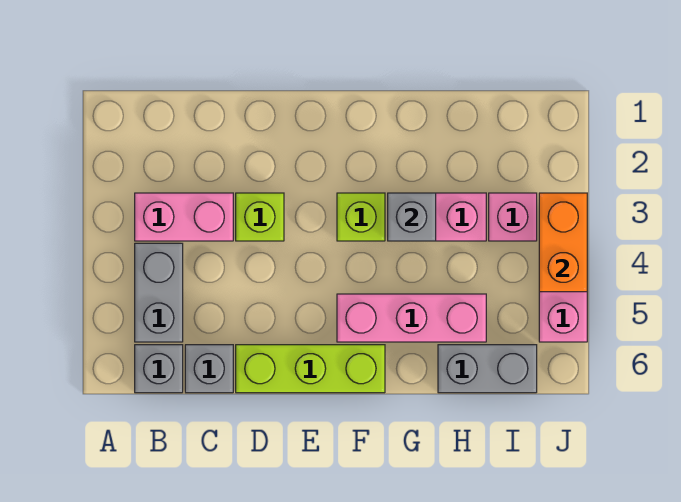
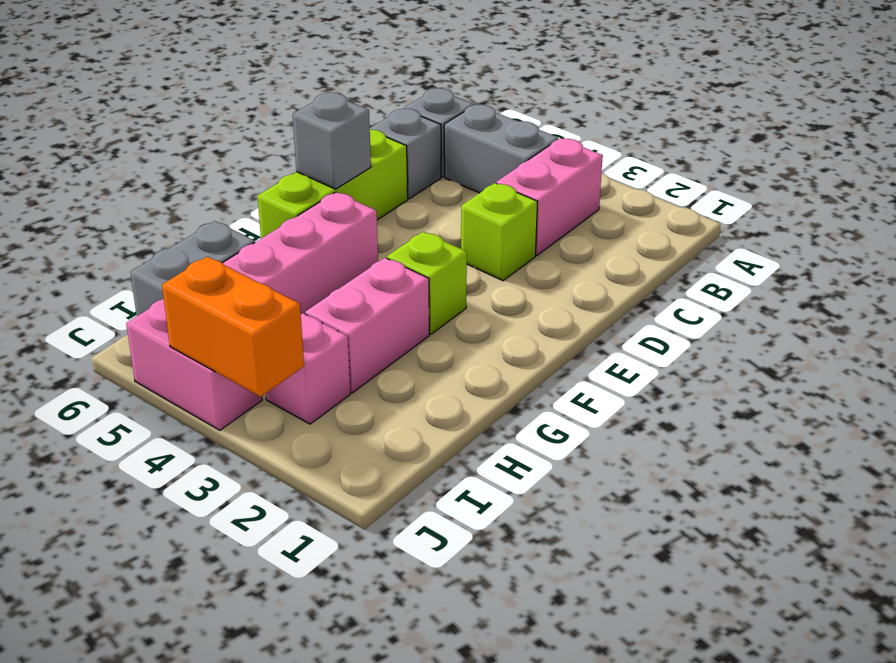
grey 1x1 brick [388,193,436,241] -> grey 1x1 brick moved to [293,93,371,189]

